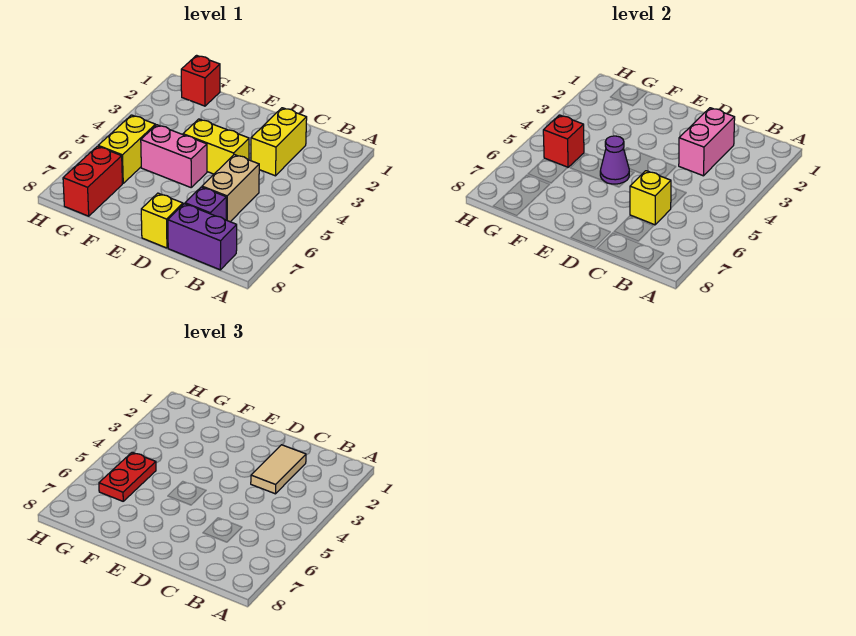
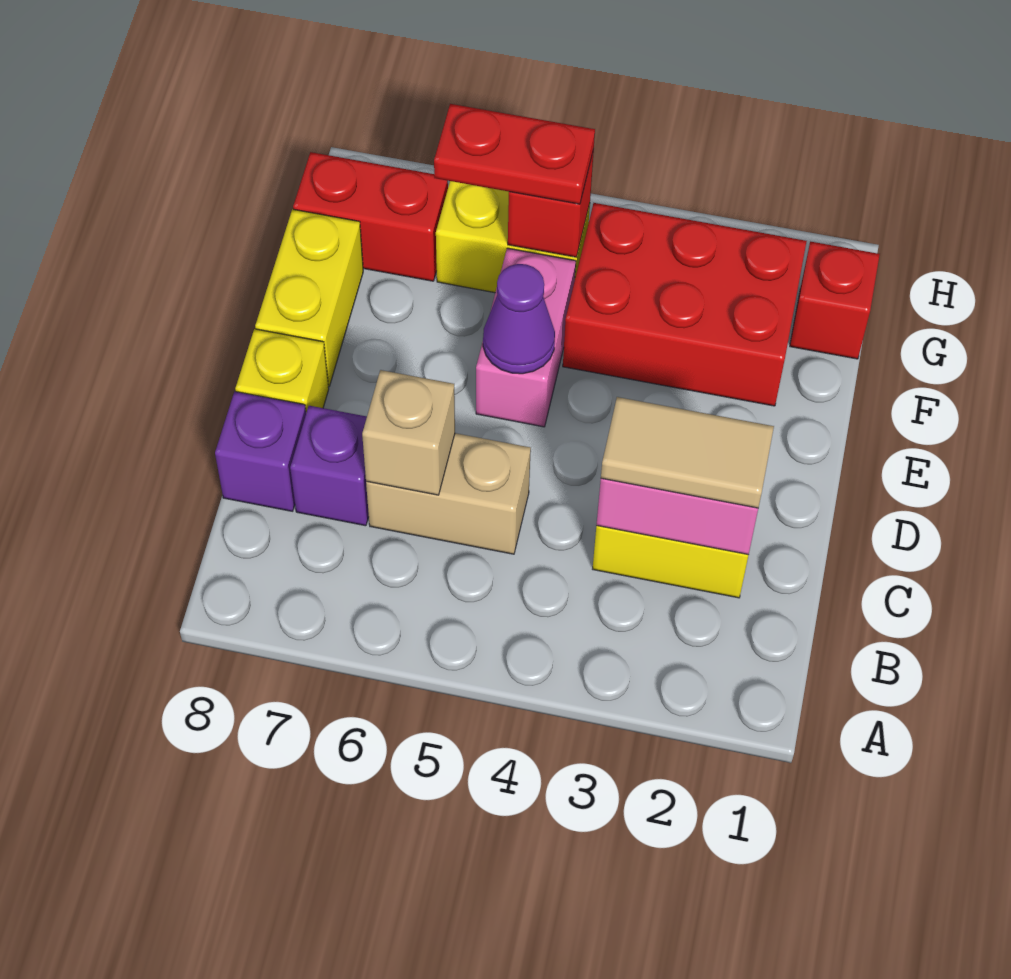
purple 1x2 brick [168,204,237,270] -> purple 1x1 brick [215,392,306,511]
yellow 1x1 brick [630,171,671,225] -> tan 1x1 brick [362,370,455,495]
yellow 1x2 brick [183,119,249,174] -> yellow 1x2 brick moved to [255,209,363,386]
none -> red 2x3 brick [563,203,807,406]

